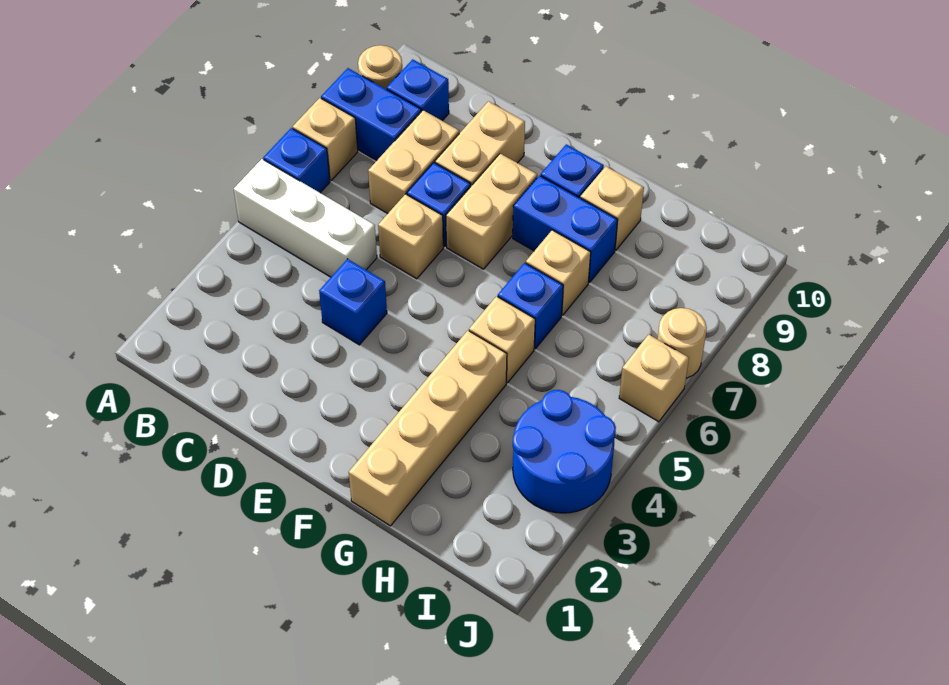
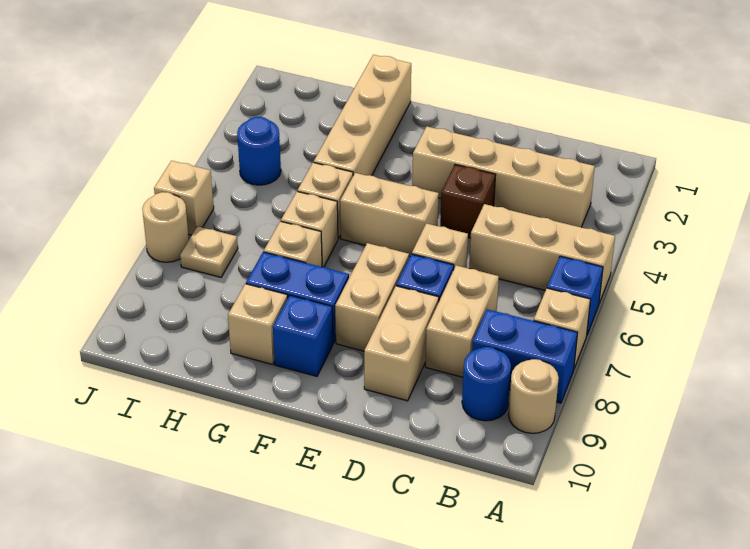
white 1x3 brick [234,159,377,277] -> tan 1x3 brick [469,204,615,303]
none -> tan 1x4 brick [412,127,595,227]
blue 1x1 brick [387,59,449,121] -> blue 1x1 round brick [462,347,511,421]
blue 1x1 brick [319,259,387,345] -> brown 1x1 brick [440,165,496,238]
none -> tan 1x2 brick [340,173,439,256]
blue 1x1 brick [498,263,563,349] -> tan 1x1 brick [281,192,338,267]
blue 2x2 round brick [513,390,616,513] -> blue 1x1 round brick [237,117,281,185]
none -> tan 1x1 plate [180,226,238,277]

